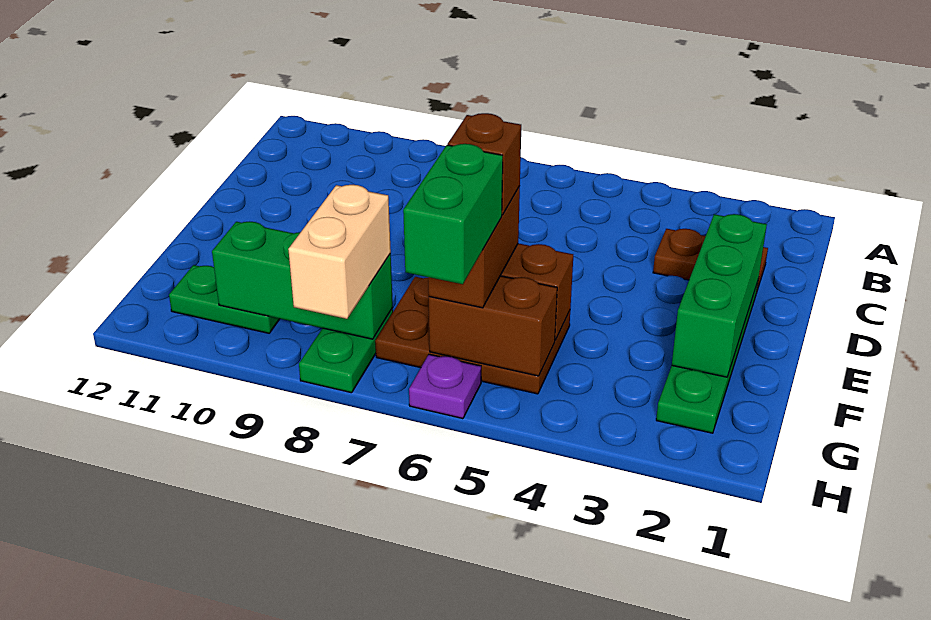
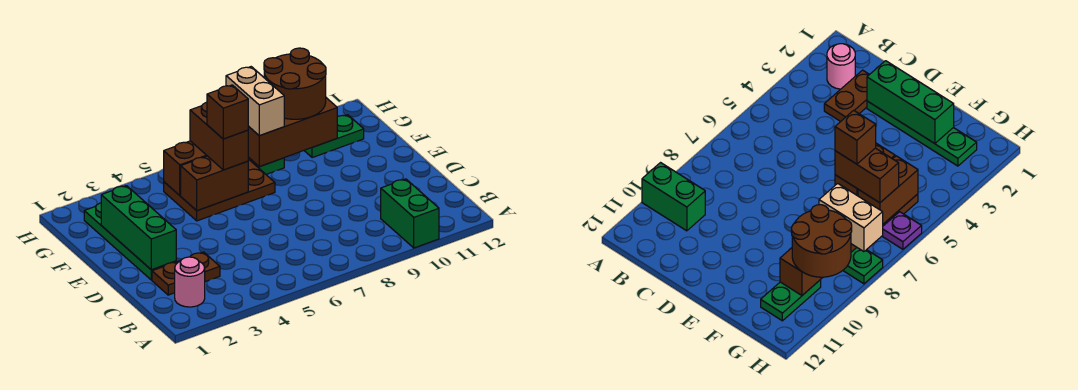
none -> pink 1x1 round brick [175,257,205,307]
green 1x2 brick [403,144,503,284] -> green 1x2 brick moved to [381,179,439,248]
green 1x3 brick [212,222,393,339] -> brown 1x3 brick [248,98,337,167]
none -> brown 2x2 round brick [264,48,326,119]

